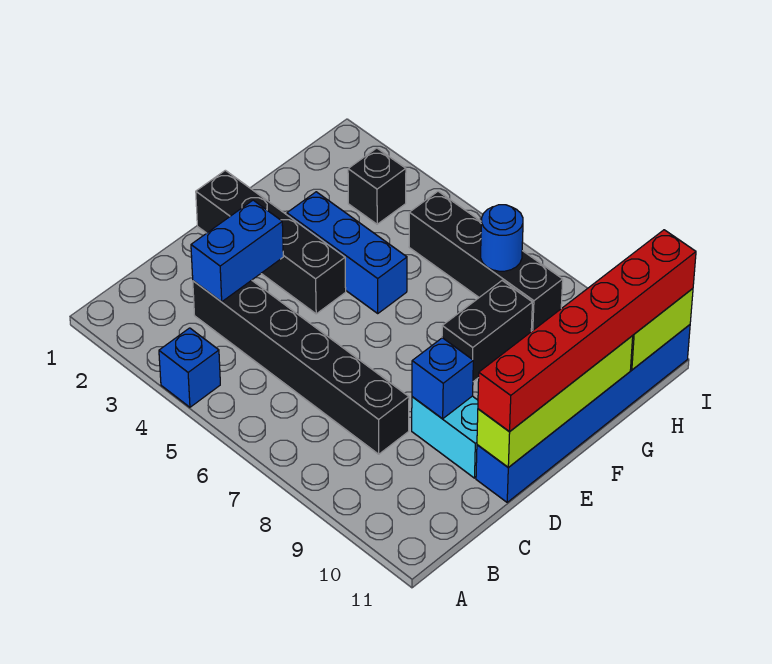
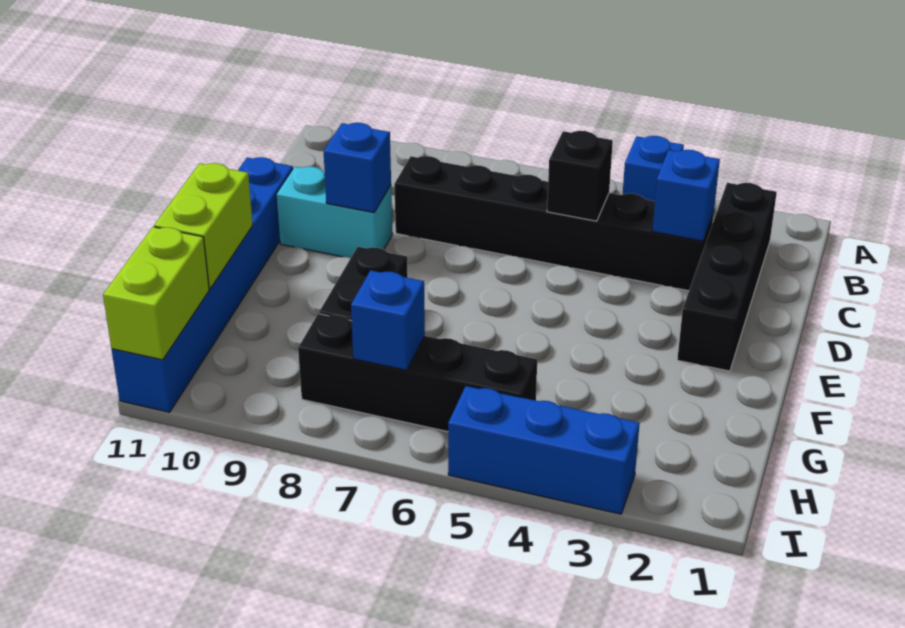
blue 1x2 brick [191,200,283,302] -> blue 1x1 brick [652,150,720,241]
lime 1x4 brick [477,336,633,467] -> lime 1x2 brick [154,163,253,289]
red 1x6 brick [478,230,696,431] -> none
black 1x4 brick [196,170,346,314] -> black 1x4 brick turned to [677,183,777,371]
blue 1x3 brick [287,192,407,313] -> blue 1x3 brick moved to [448,386,640,514]
black 1x1 brick [348,148,406,224] -> black 1x1 brick moved to [547,131,613,221]
blue 1x1 round brick [481,205,523,271] -> blue 1x1 brick [351,270,425,370]

